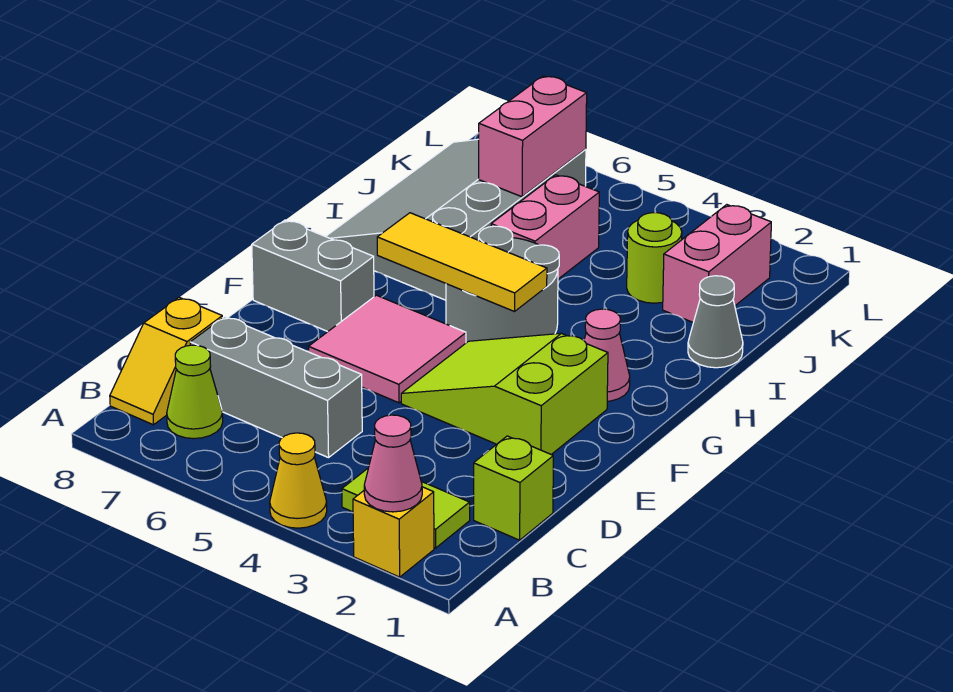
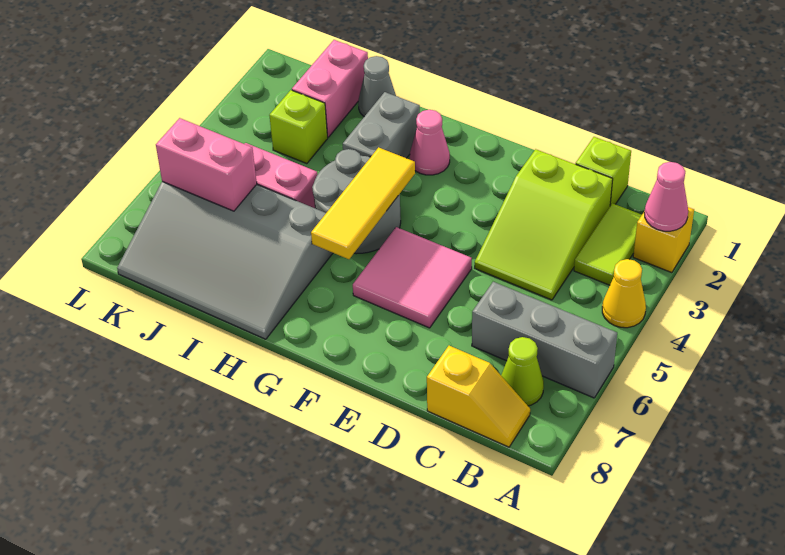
grey 1x3 brick [190,317,362,458] -> grey 1x3 brick turned to [472,282,617,398]
lime 2x3 slope [401,333,608,455] -> lime 2x3 slope moved to [475,149,613,300]
grey 1x2 brick [252,220,374,332] -> grey 1x2 brick moved to [343,92,420,158]
pink 1x2 brick [663,205,771,323] -> pink 1x2 brick turned to [292,40,368,137]
lime 1x1 round brick [627,213,682,303] -> lime 1x1 brick [269,90,328,164]

